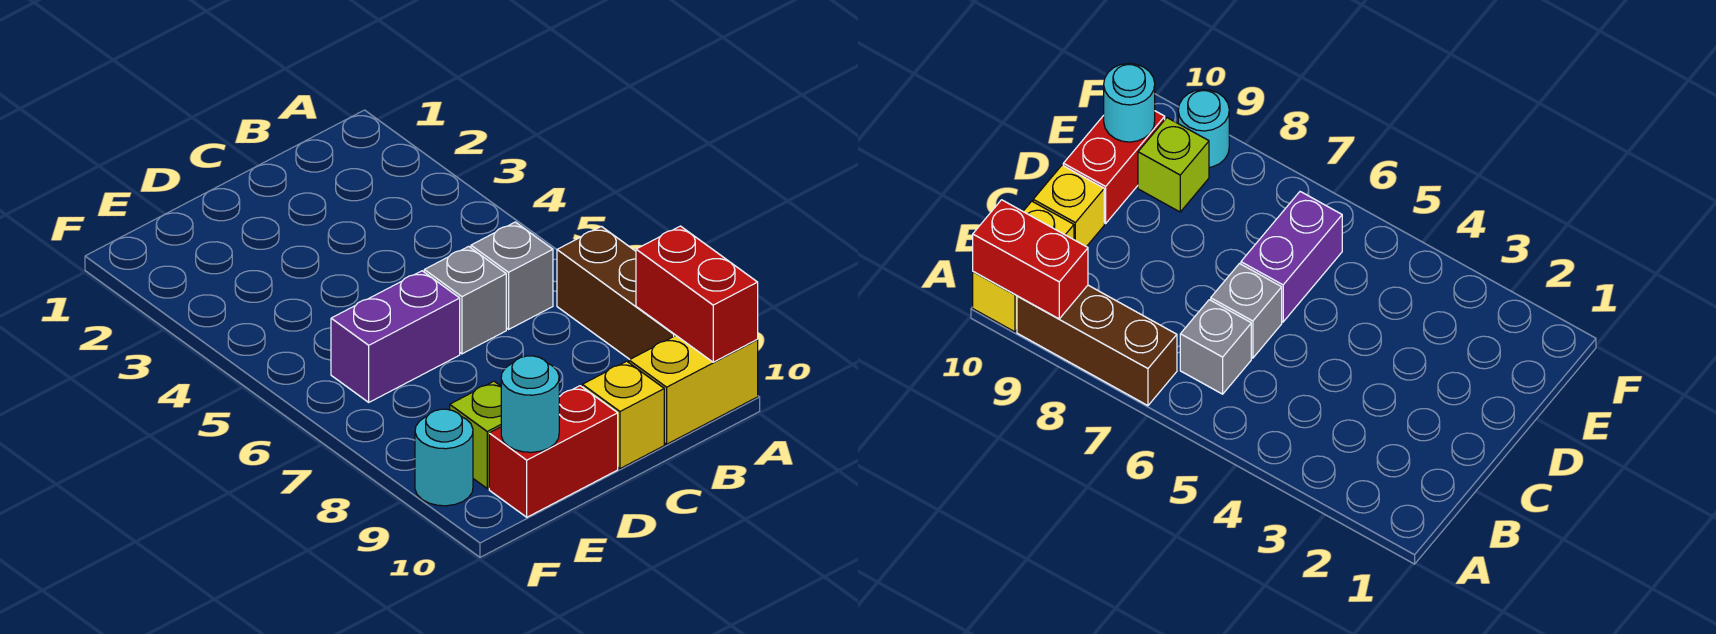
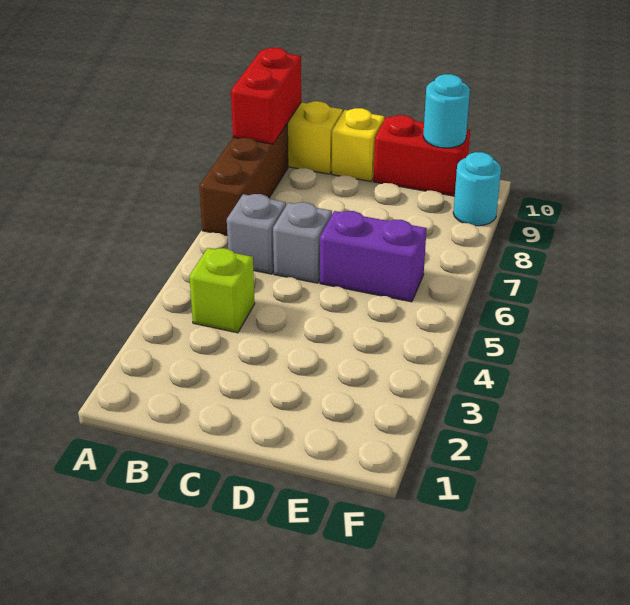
lime 1x1 brick [450,381,501,489] -> lime 1x1 brick moved to [189,248,255,333]

